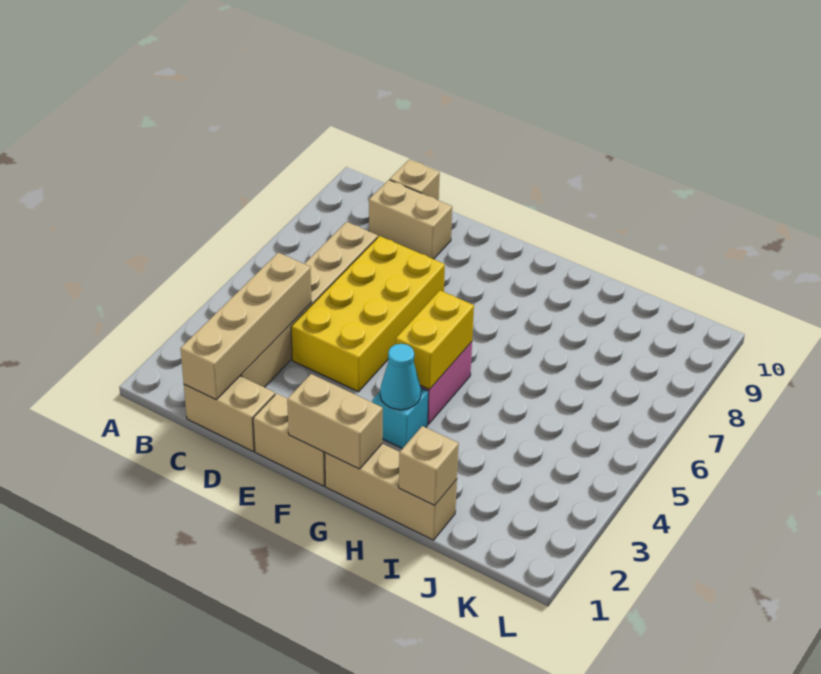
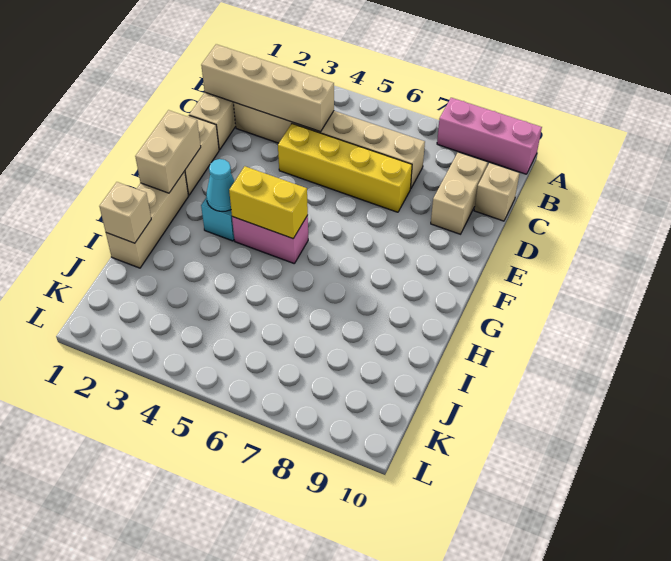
none -> pink 1x3 brick [437,98,542,174]
yellow 2x4 brick [291,236,445,392] -> yellow 1x4 brick [278,124,412,212]

